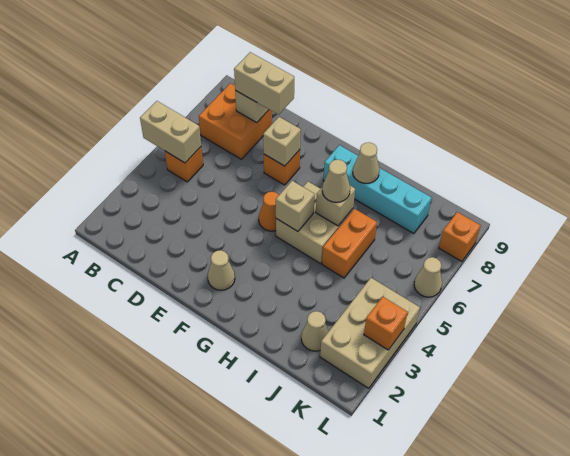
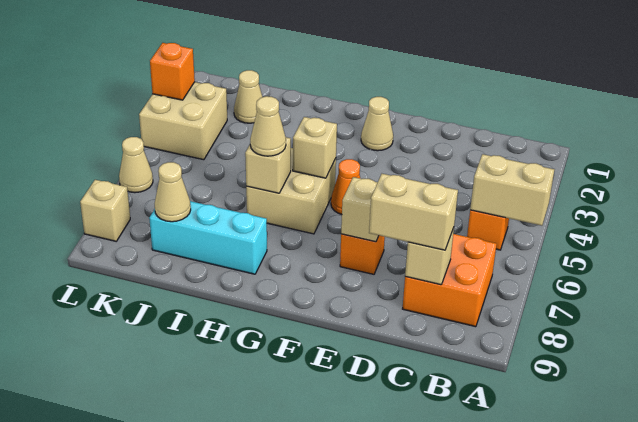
cyan 1x4 brick [323,145,432,234] -> cyan 1x3 brick [149,201,267,274]
tan 1x1 cone [353,143,380,183] -> tan 1x1 cone moved to [155,162,191,222]
orange 1x2 brick [322,209,377,278] -> none
tan 2x3 brick [320,278,420,388] -> tan 2x2 brick [139,82,227,160]
orange 1x1 brick [439,212,481,262] -> tan 1x1 brick [80,180,130,241]

